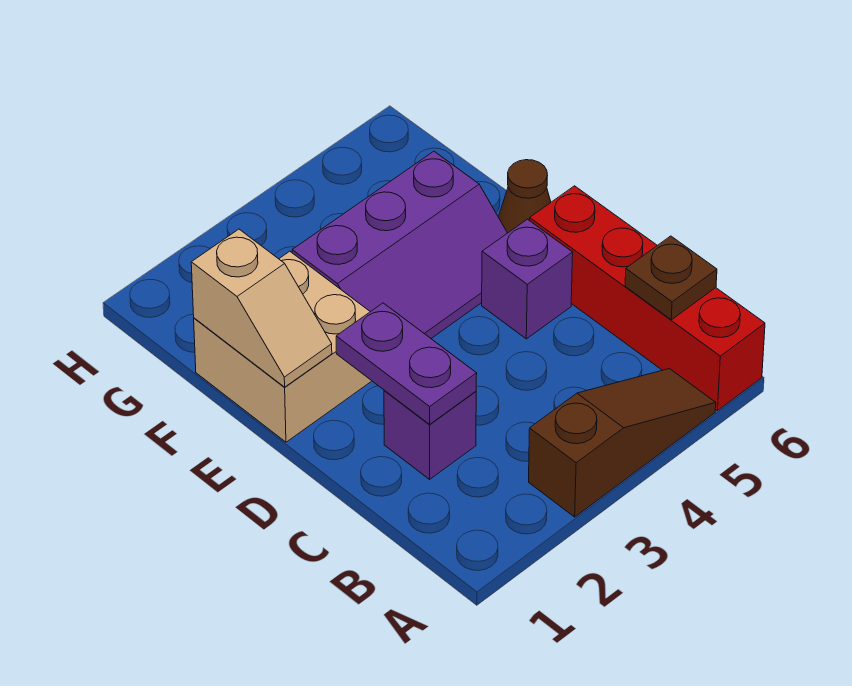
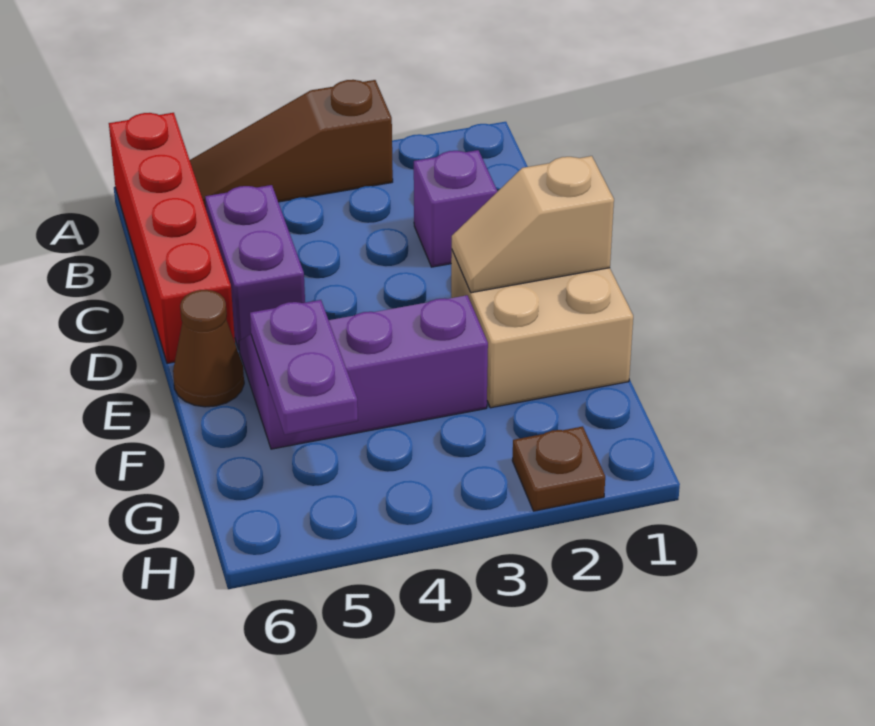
brown 1x1 plate [625,236,717,320] -> brown 1x1 plate moved to [512,426,605,511]
purple 1x2 plate [336,303,477,424] -> purple 1x2 plate moved to [250,300,358,435]
purple 1x1 brick [482,219,573,339] -> purple 1x2 brick [205,185,305,350]
tan 1x2 slope [191,229,332,387] -> tan 1x2 slope turned to [452,156,614,293]

